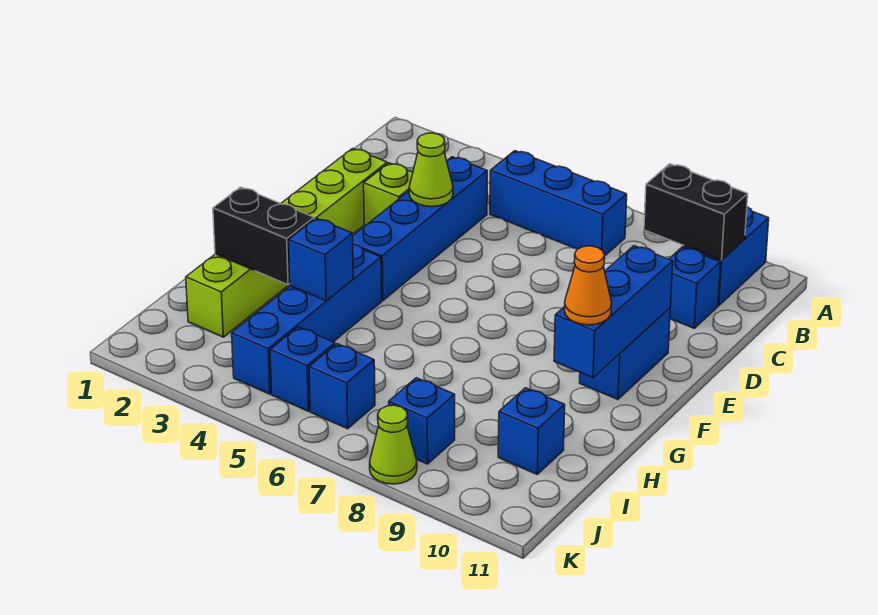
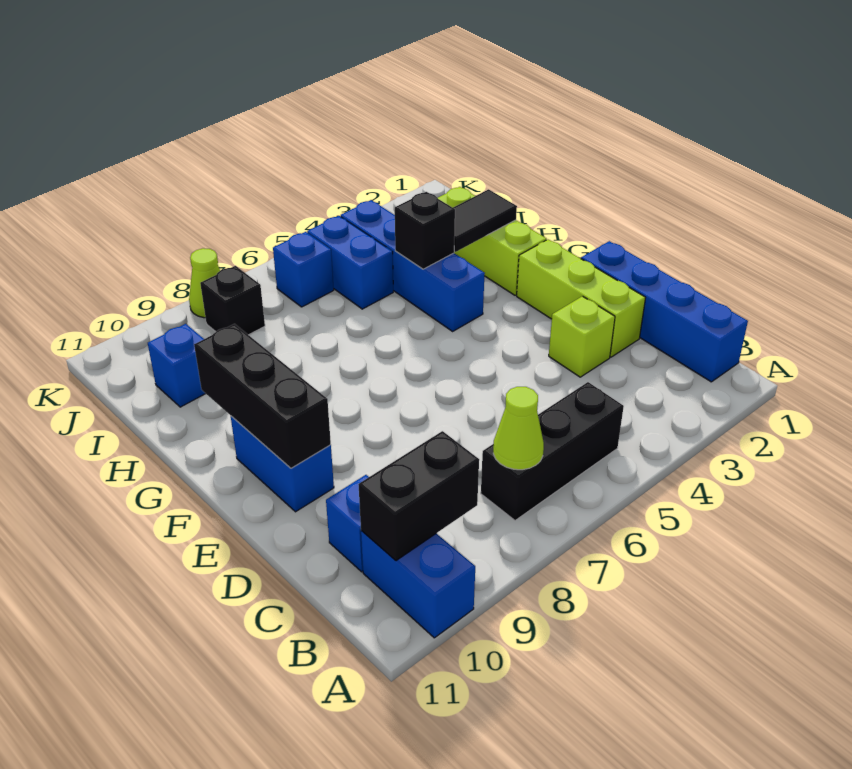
blue 1x3 brick [490,151,627,255] -> black 1x3 brick [481,382,624,521]
blue 1x4 brick [353,157,487,301] -> blue 1x4 brick moved to [581,241,748,382]
lime 1x1 cone [409,133,453,207] -> lime 1x1 cone moved to [493,387,544,470]
blue 1x3 brick [554,246,673,378] -> black 1x3 brick [194,324,331,468]
orange 1x1 cone [564,246,612,325] -> none
black 1x2 brick [213,187,314,285] -> black 1x2 tile [453,189,517,252]
blue 1x1 brick [289,218,353,301] -> black 1x1 brick [395,192,455,269]
blue 1x1 brick [270,327,335,411] -> blue 1x2 brick [307,216,393,309]
blue 1x1 brick [389,378,455,464] -> black 1x1 brick [200,266,265,335]

